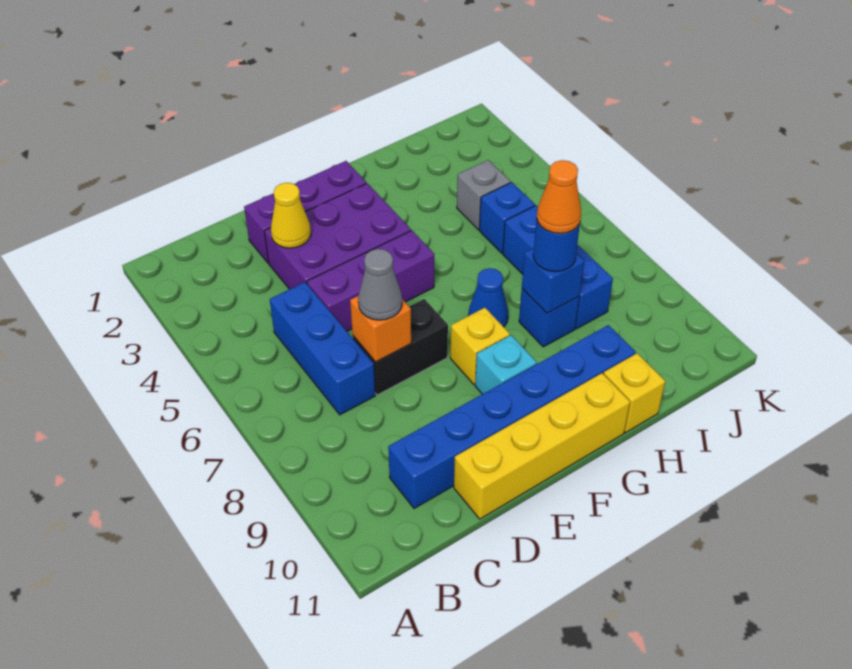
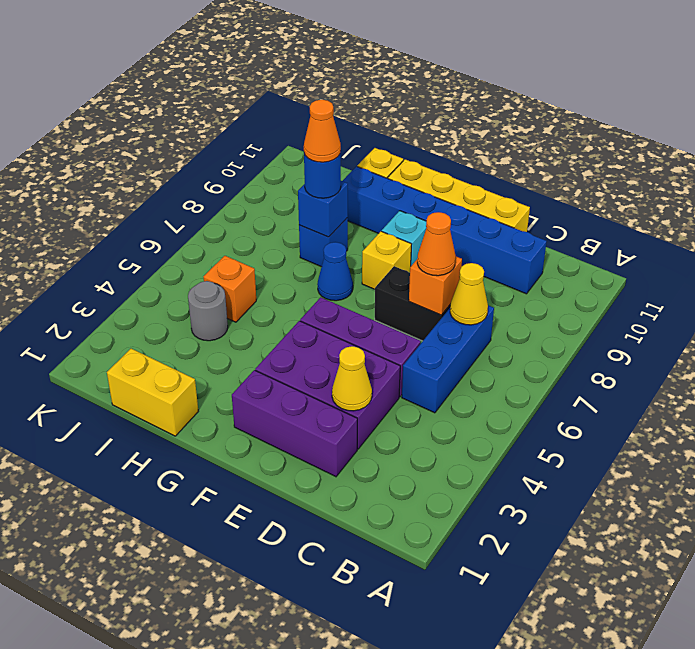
none -> yellow 1x1 cone [450,263,488,325]
grey 1x1 cone [358,249,402,320] -> orange 1x1 cone [417,212,456,276]
none -> yellow 1x2 brick [107,349,198,436]
grey 1x1 brick [457,160,511,230] -> grey 1x1 round brick [188,281,228,341]
blue 1x1 brick [479,182,535,253] -> orange 1x1 brick [204,256,256,322]
blue 1x3 brick [503,205,613,328] -> none

